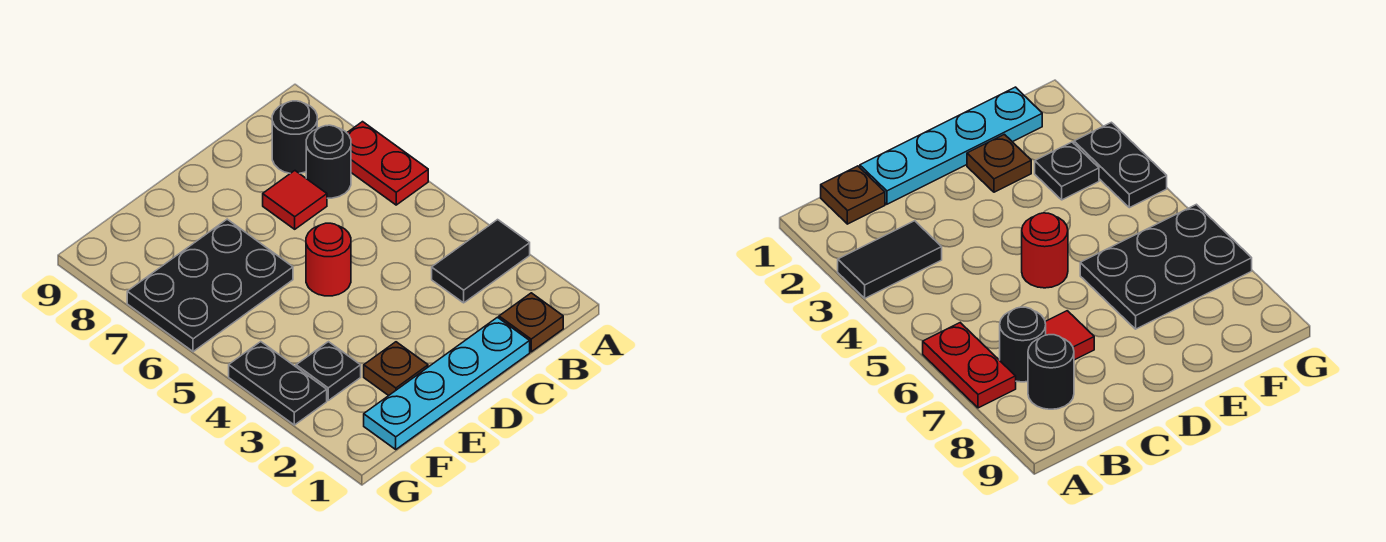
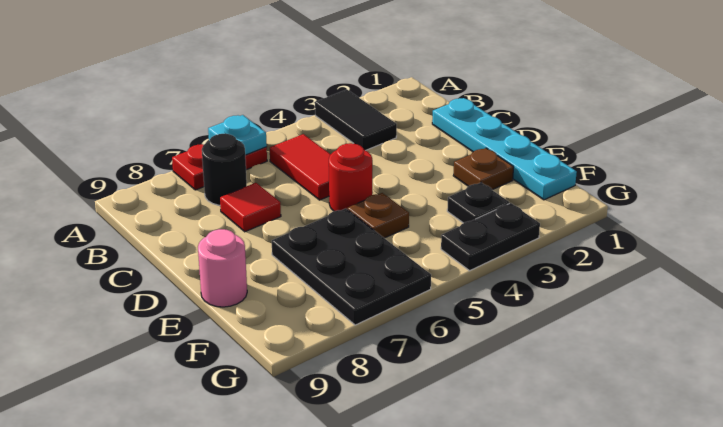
none -> cyan 1x1 plate [208,115,267,155]
brown 1x1 plate [499,293,563,352] -> brown 1x1 plate moved to [348,193,409,238]
none -> red 1x2 tile [270,134,331,200]
black 1x1 round brick [272,101,317,173] -> none
none -> pink 1x1 round brick [198,229,247,307]

